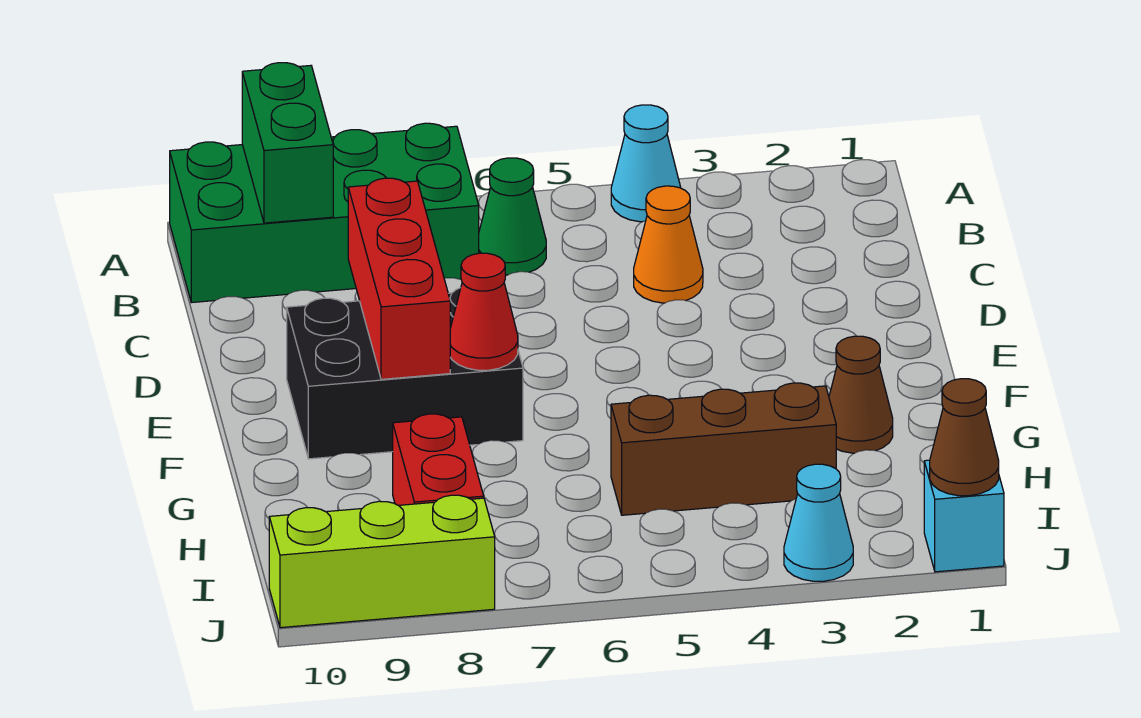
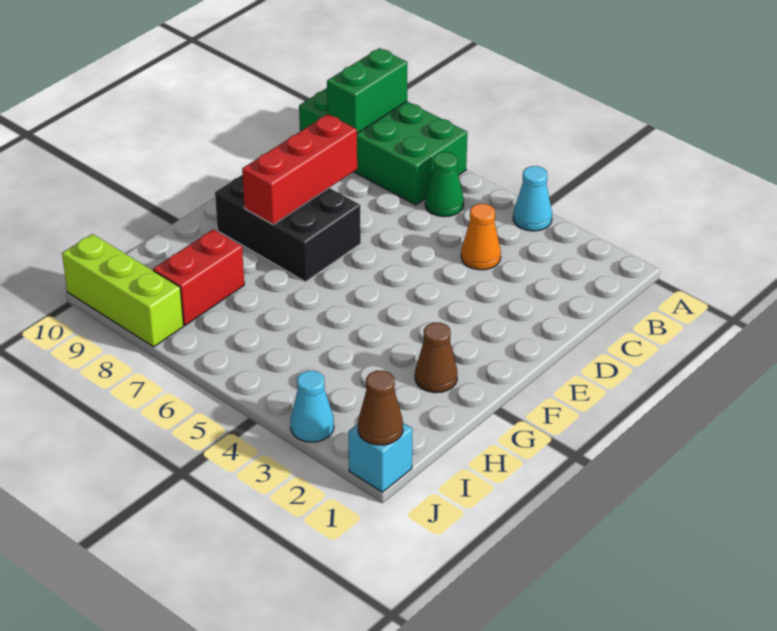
red 1x1 cone [450,253,518,370] -> none
brown 1x3 brick [611,383,836,515] -> none

